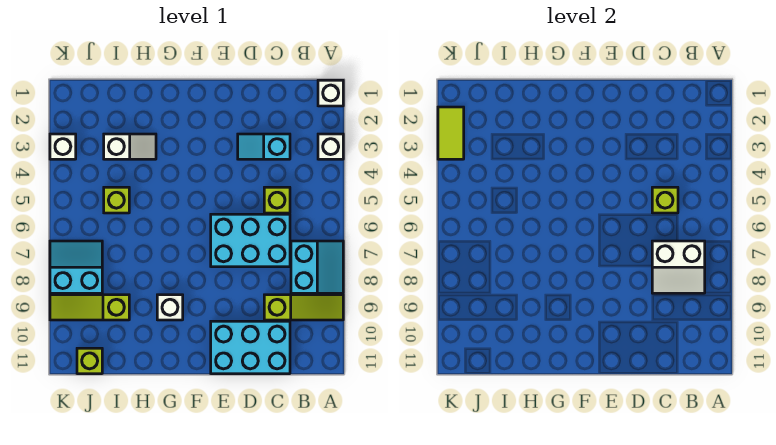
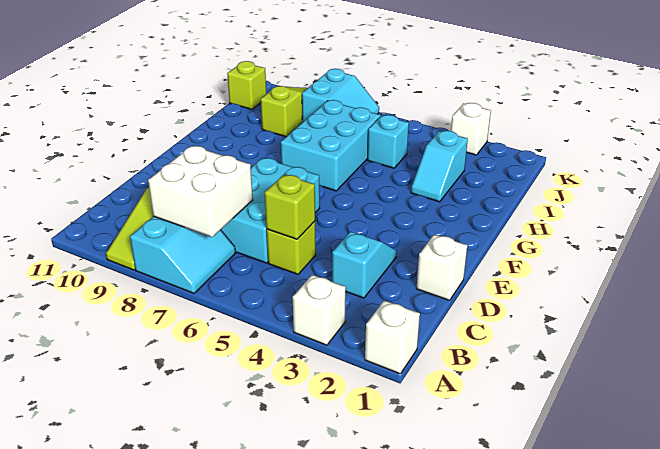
cyan 2x2 slope [291,241,343,293] -> cyan 2x2 slope turned to [130,216,235,293]
white 2x2 slope [652,241,705,293] -> white 2x2 brick [148,146,253,237]
cyan 2x3 brick [211,321,290,374] -> cyan 2x3 brick moved to [281,100,380,191]
white 1x1 brick [157,295,183,320] -> white 1x1 brick moved to [416,235,467,300]
white 1x2 slope [104,134,156,159] -> cyan 1x2 slope [411,131,468,202]
lime 1x1 brick [104,187,129,213] -> cyan 1x1 brick [368,115,409,168]
lime 1x2 tile [438,107,464,159] -> none

